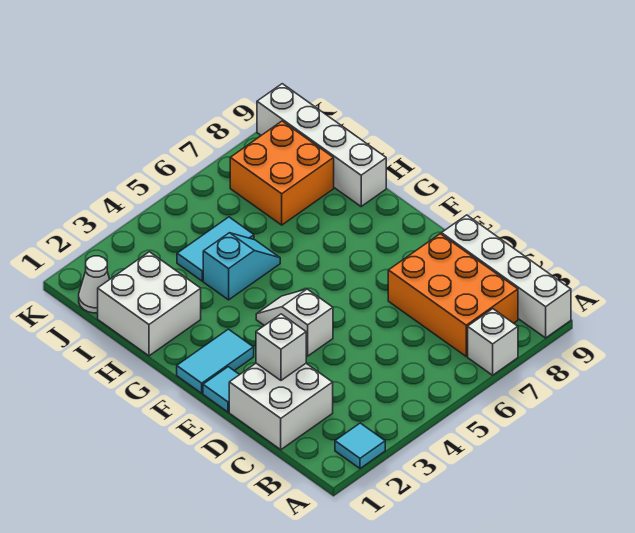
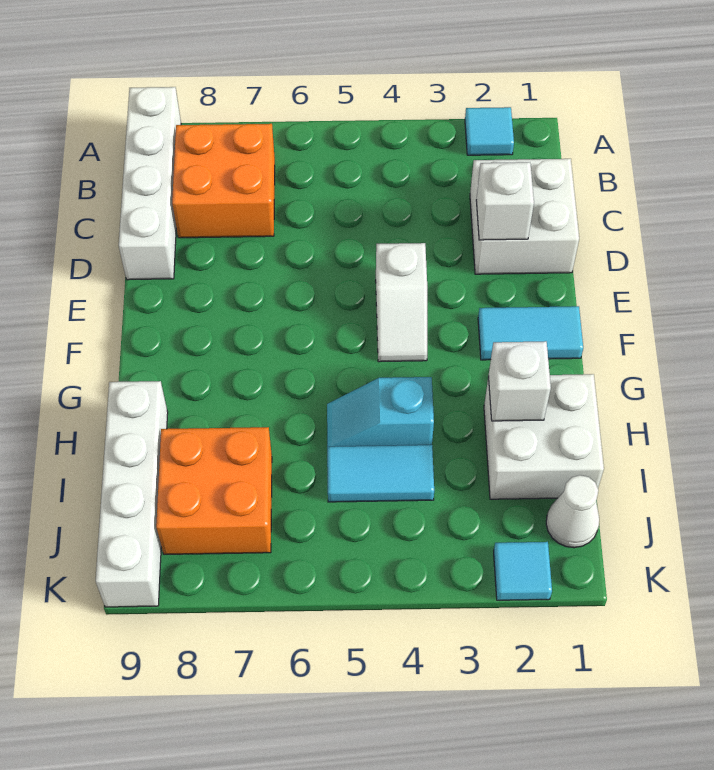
white 1x1 brick [468,309,518,375] -> white 1x1 brick moved to [489,341,551,421]
orange 2x3 brick [388,234,518,356] -> orange 2x2 brick [172,124,275,238]
cyan 1x1 tile [203,367,239,412] -> cyan 1x1 tile moved to [494,542,552,600]

